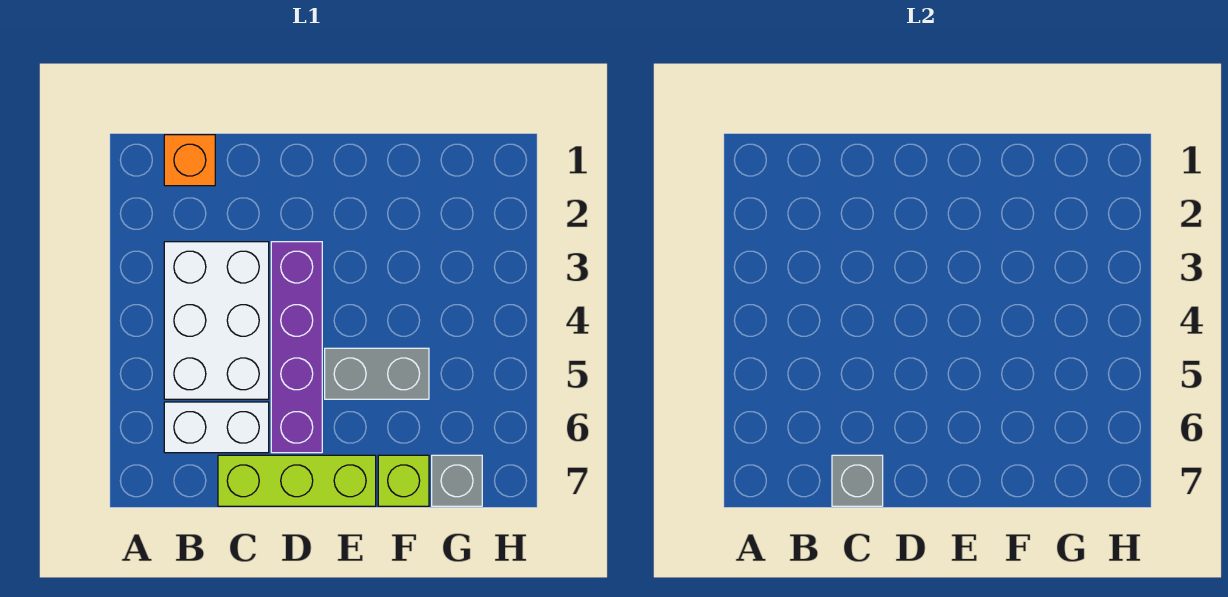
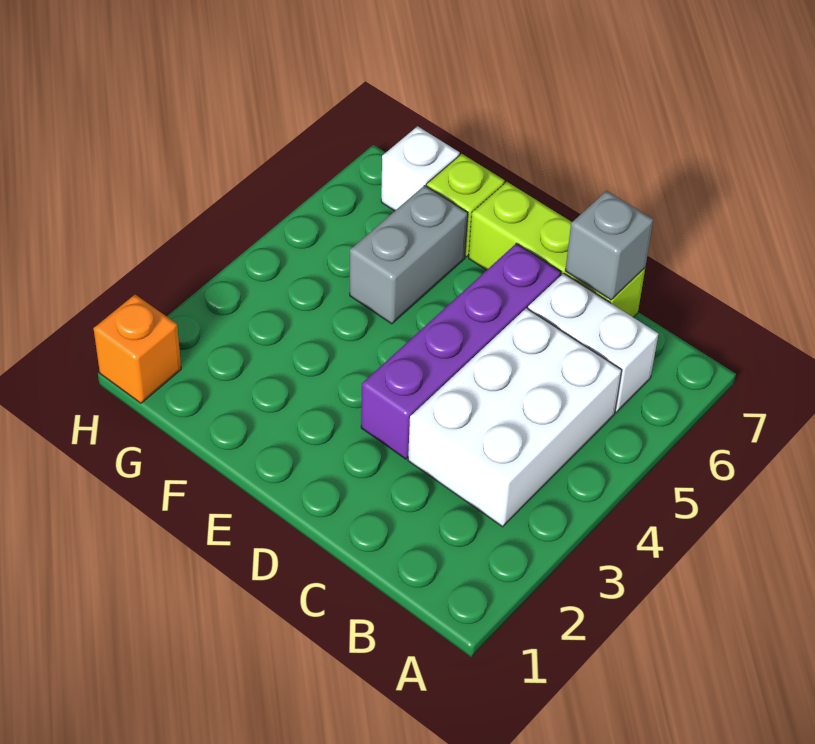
orange 1x1 brick [164,135,215,186] -> orange 1x1 brick moved to [94,295,181,403]
grey 1x2 brick [325,348,429,399] -> grey 1x2 brick turned to [350,185,468,324]
grey 1x1 brick [432,455,482,506] -> white 1x1 brick [381,126,459,211]

